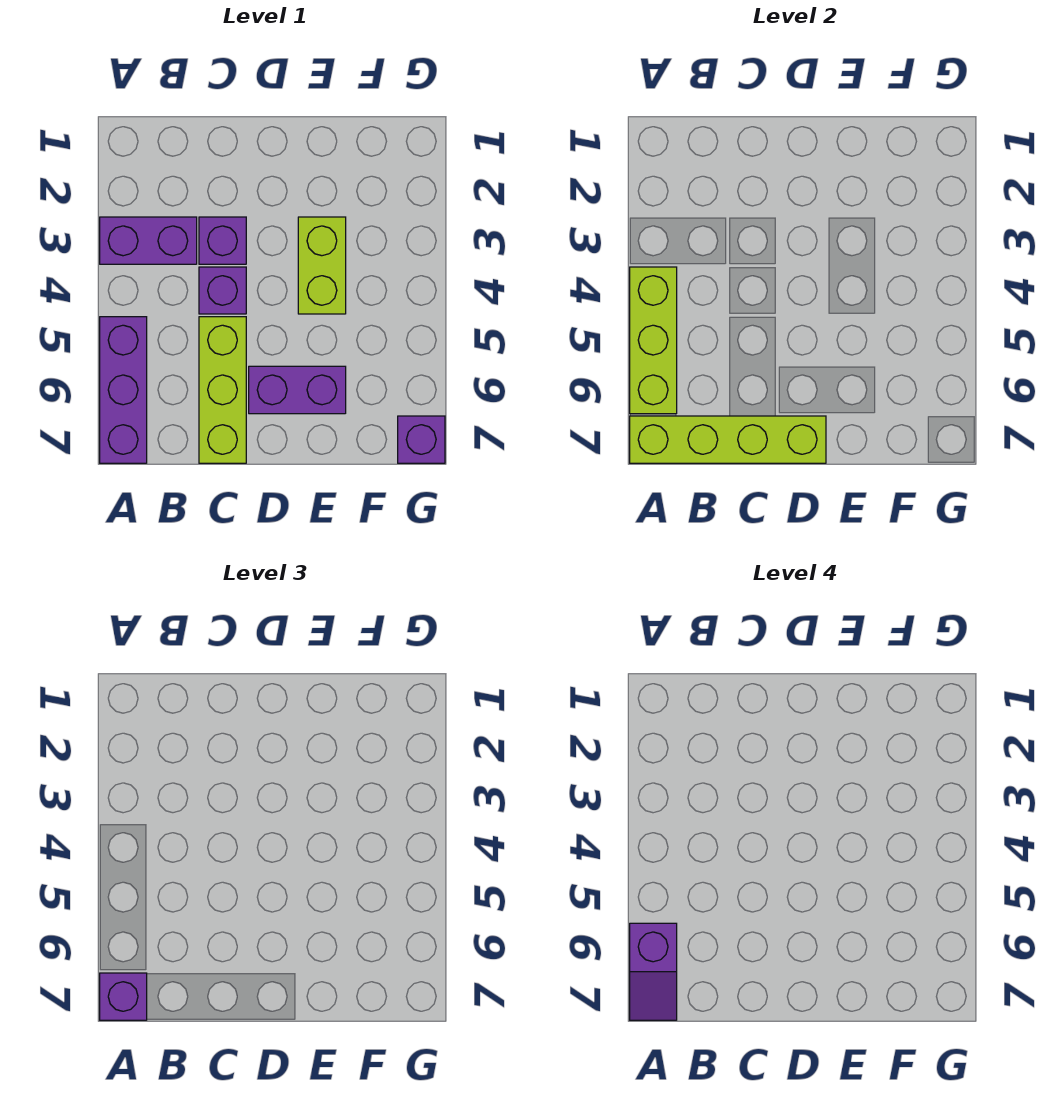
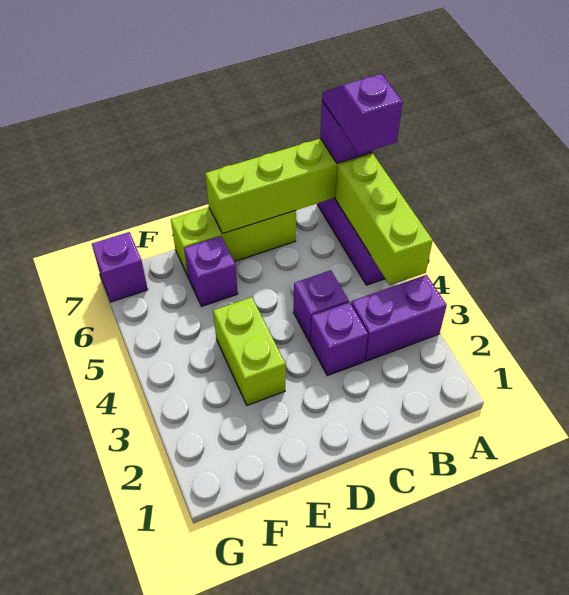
lime 1x3 brick [199,317,246,463] -> lime 1x3 brick turned to [171,207,296,276]
purple 1x2 brick [249,366,346,414] -> purple 1x1 brick [184,236,238,306]

